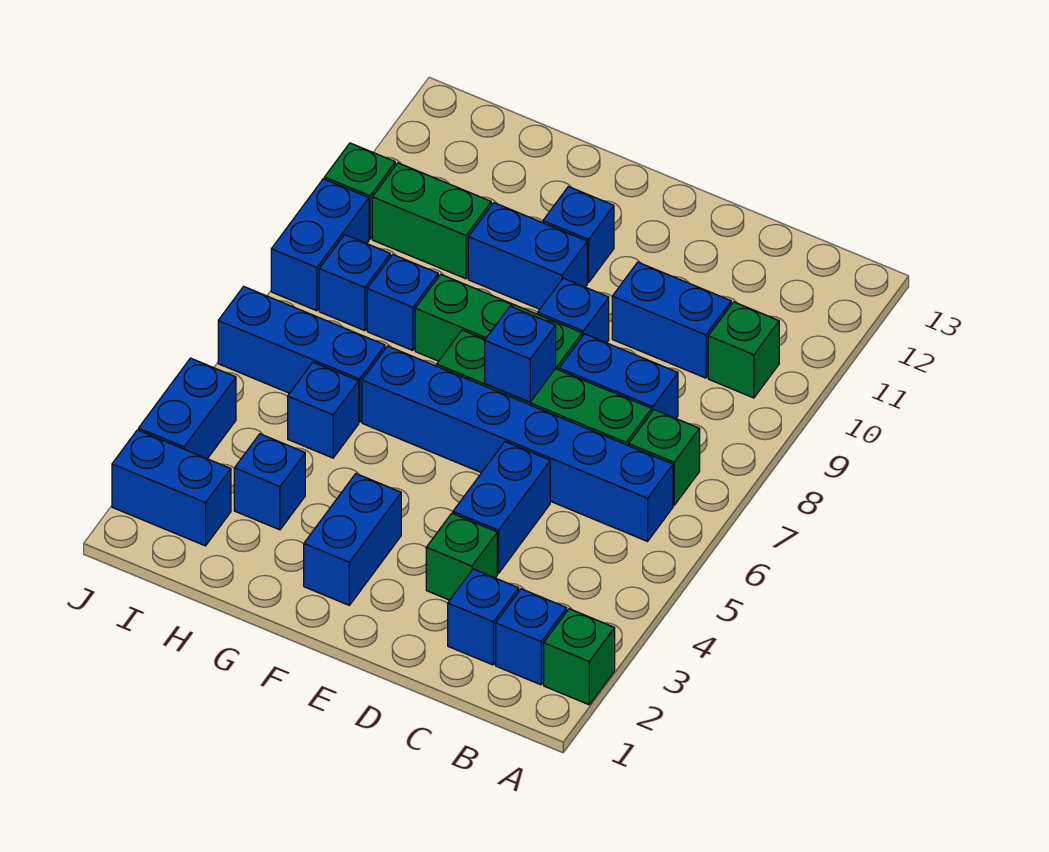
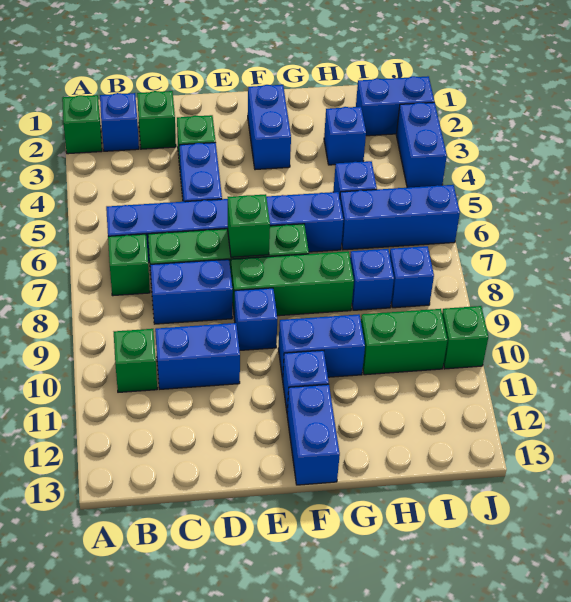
blue 1x1 brick [448,569,519,665] -> green 1x1 brick [137,91,176,149]
blue 1x1 brick [485,306,556,402] -> green 1x1 brick [228,194,270,257]
blue 1x2 brick [271,179,369,311] -> blue 1x2 brick moved to [287,384,340,485]

